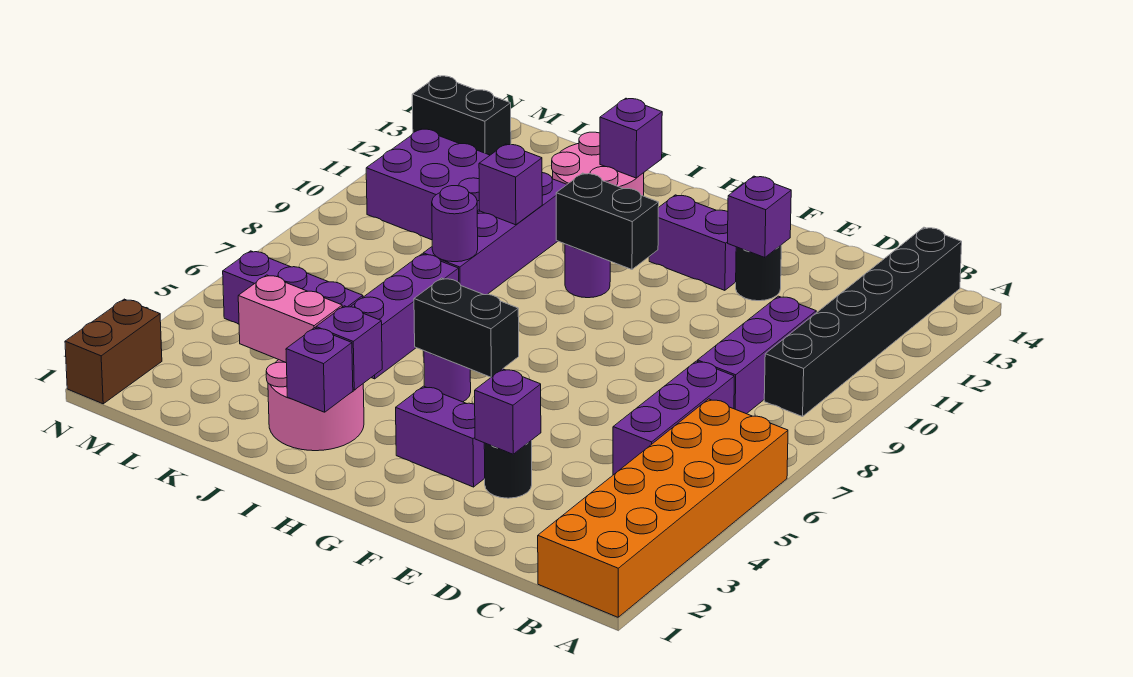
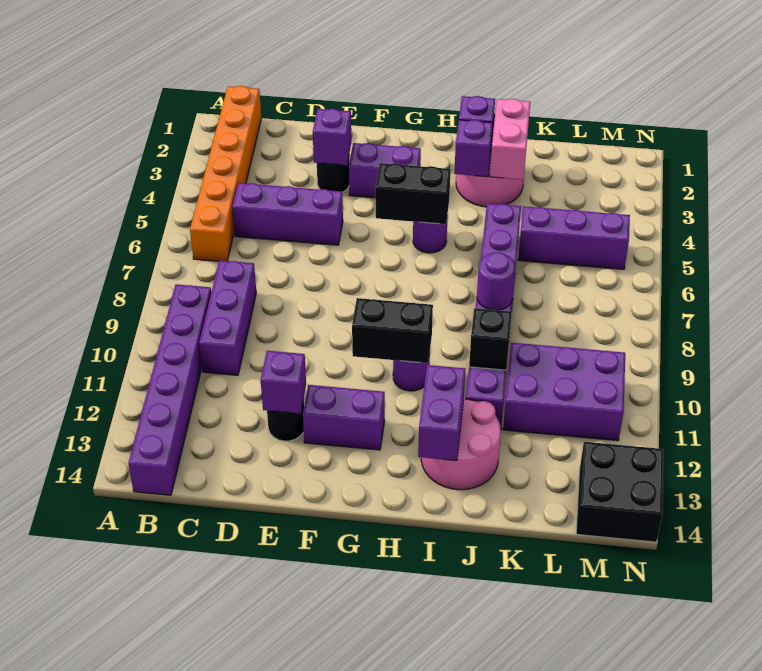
orange 2x6 brick [538,399,788,617] -> orange 1x6 brick [190,86,261,261]
black 1x6 brick [764,227,962,417] -> purple 1x6 brick [128,284,211,495]
purple 1x3 brick [613,361,734,475] -> purple 1x3 brick turned to [232,183,343,245]
purple 1x1 brick [600,98,662,178] -> purple 1x2 brick [418,365,465,461]
pink 1x2 brick [238,275,342,362] -> pink 1x2 brick turned to [490,99,530,180]
purple 1x1 brick [479,144,542,225] -> black 1x1 brick [469,308,512,370]
black 1x2 brick [412,76,511,155] -> black 2x2 brick [576,442,663,542]
brown 1x2 brick [65,299,162,404] -> none

